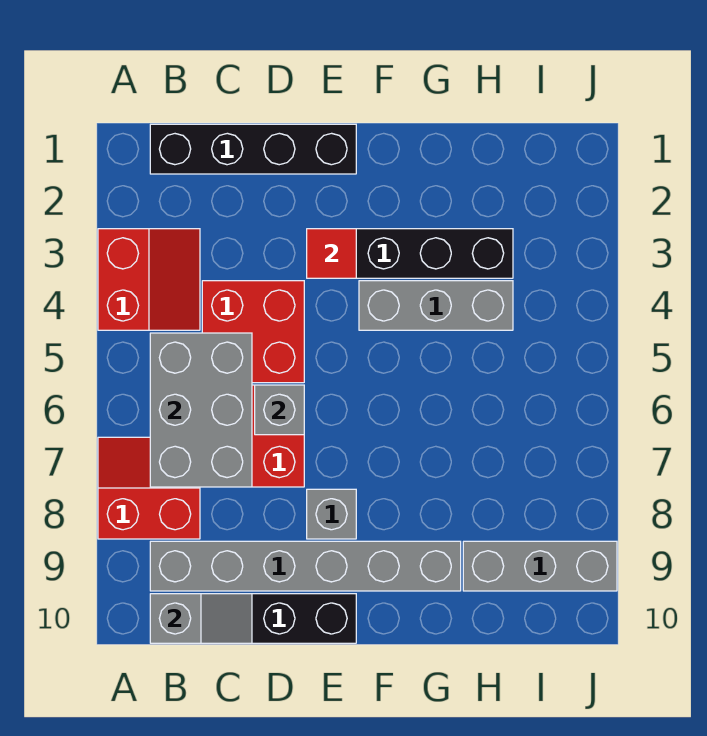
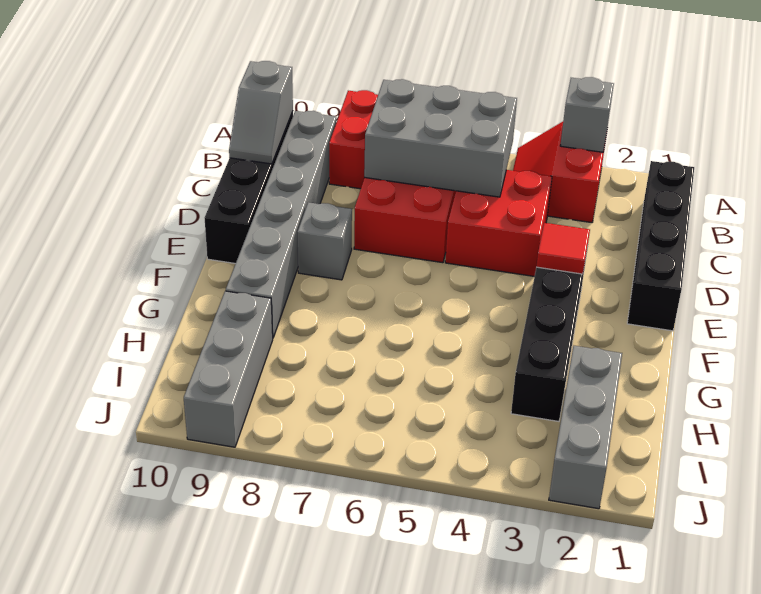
red 2x2 slope [98,229,200,330] -> red 2x2 slope turned to [513,122,607,223]
grey 1x1 brick [255,385,304,435] -> grey 1x1 brick moved to [560,77,614,152]
grey 1x3 brick [359,281,513,330] -> grey 1x3 brick moved to [549,346,622,509]

